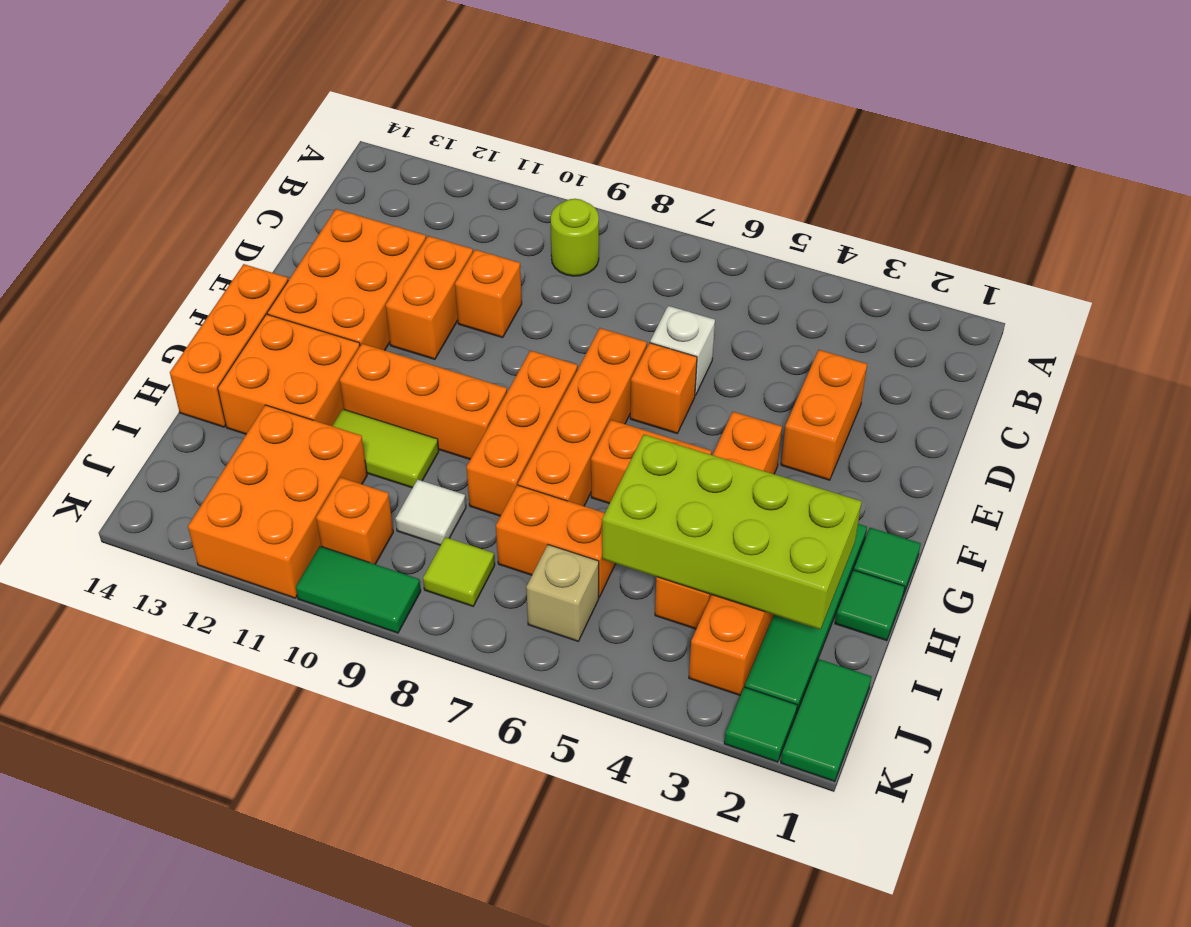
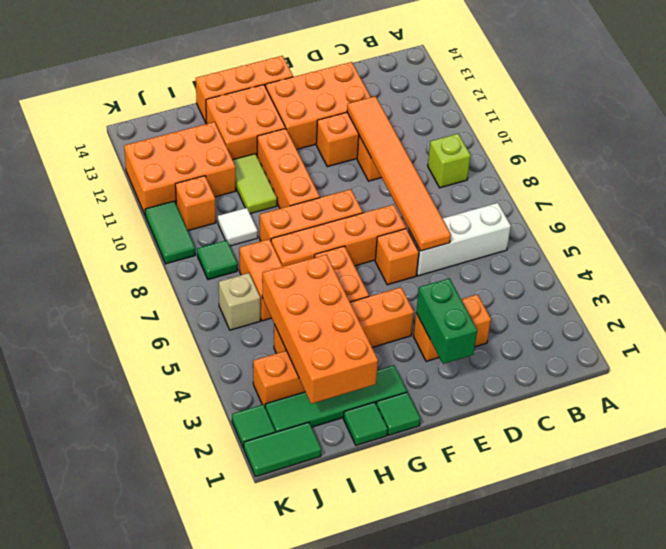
lime 1x1 round brick [551,199,599,276] -> lime 1x1 brick [428,134,471,188]
white 1x1 brick [650,306,715,396] -> white 1x3 brick [408,203,511,276]
none -> orange 1x6 tile [347,96,451,251]
none -> green 1x2 brick [416,278,477,364]
lime 2x4 brick [602,434,862,629] -> orange 2x4 brick [262,254,378,404]
lime 1x1 tile [423,537,495,606] -> green 1x1 tile [197,240,238,280]

